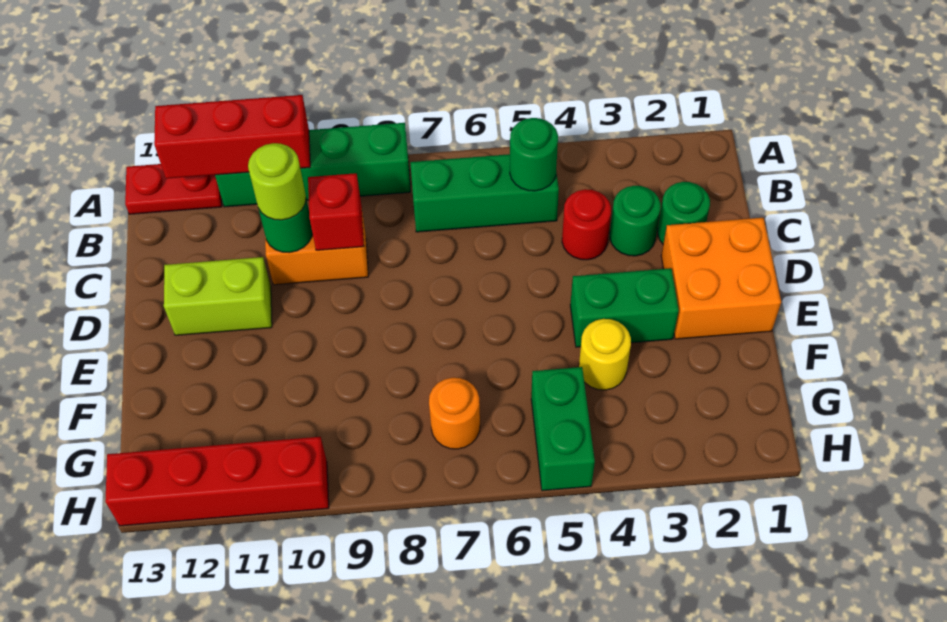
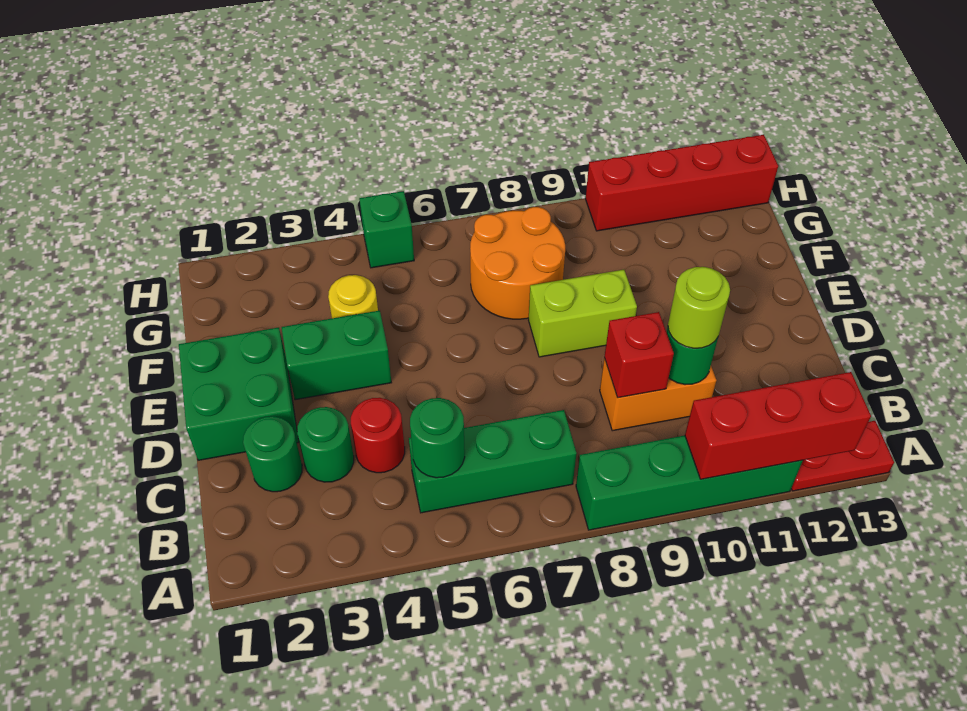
orange 2x2 brick [661,218,781,339] -> green 2x2 brick [179,327,299,460]
lime 1x2 brick [164,257,272,335] -> lime 1x2 brick moved to [529,270,637,357]
green 1x2 brick [531,367,595,491] -> green 1x1 brick [359,191,414,268]
orange 1x1 round brick [429,378,480,449] -> orange 2x2 round brick [470,207,565,319]

